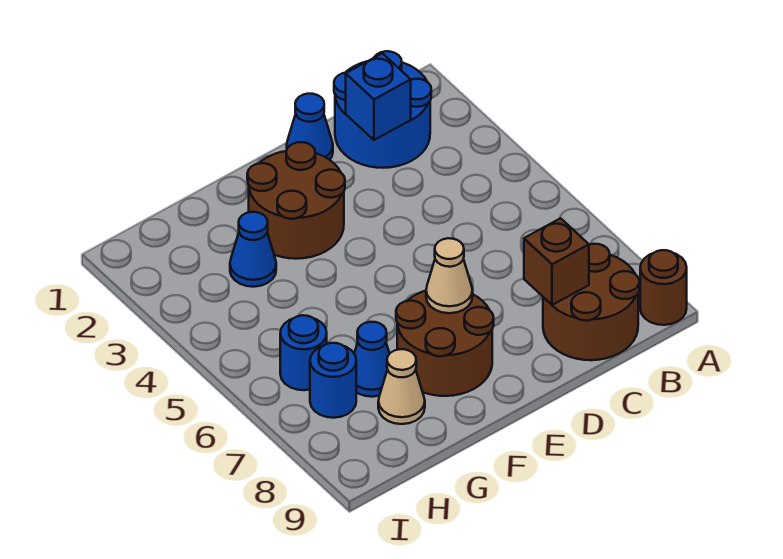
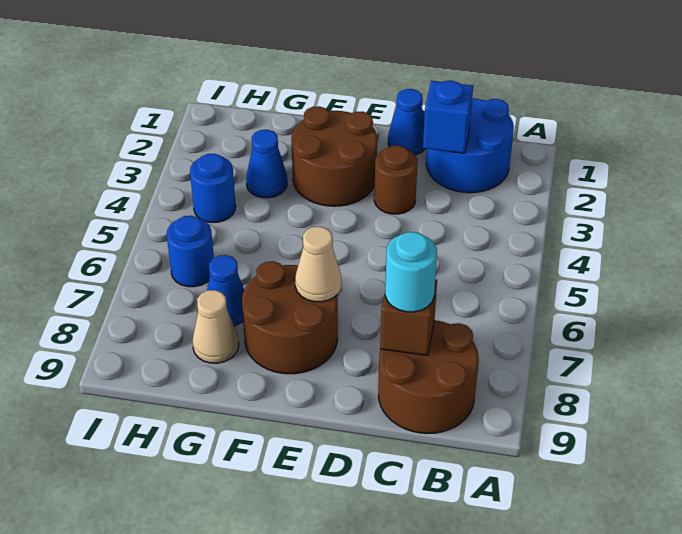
brown 1x1 round brick [640,250,687,325] -> brown 1x1 round brick moved to [374,145,417,214]
none -> cyan 1x1 round brick [385,232,437,312]
blue 1x1 round brick [310,343,356,418] -> blue 1x1 round brick moved to [190,154,236,222]

